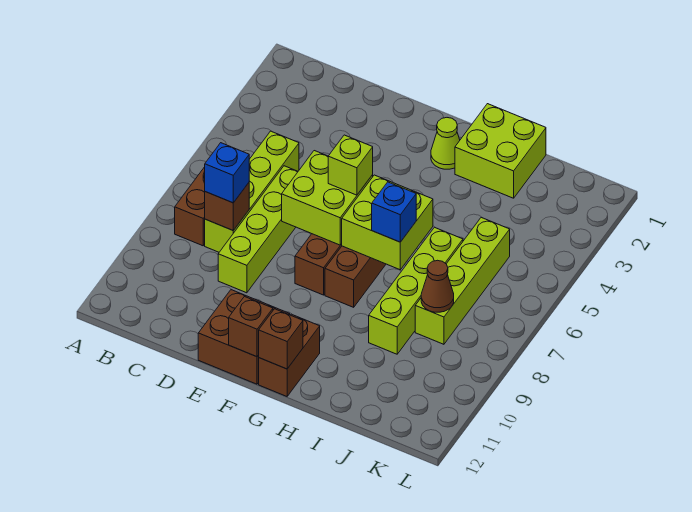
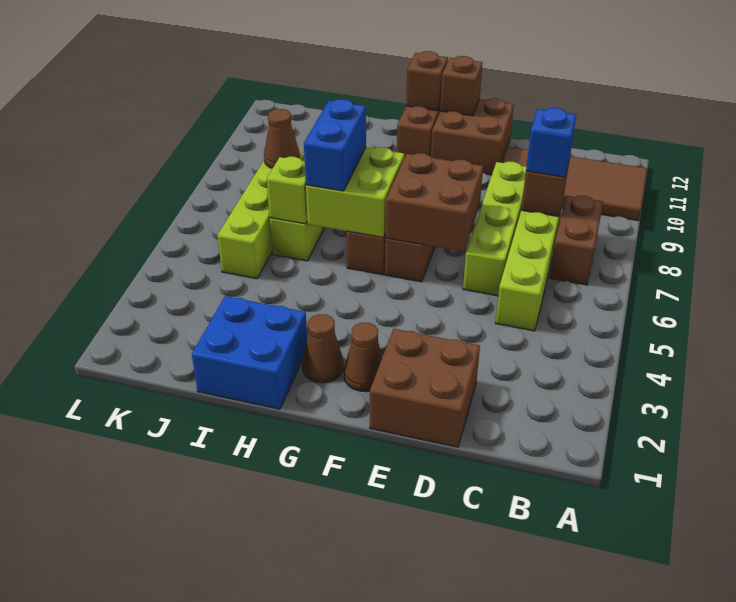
none -> brown 2x4 tile [502,147,647,221]
none -> brown 2x2 brick [370,329,480,447]
lime 2x2 brick [282,151,373,245] -> brown 2x2 brick [386,153,483,252]
none -> brown 1x1 cone [344,323,382,392]
lime 1x1 brick [328,135,373,195] -> lime 1x1 brick moved to [267,157,307,224]
lime 1x1 cone [431,118,460,169] -> brown 1x1 cone [302,314,344,383]
lime 2x2 brick [455,104,546,198] -> blue 2x2 brick [192,296,307,409]
blue 1x1 brick [372,182,416,242] -> blue 1x2 brick [304,99,366,191]

